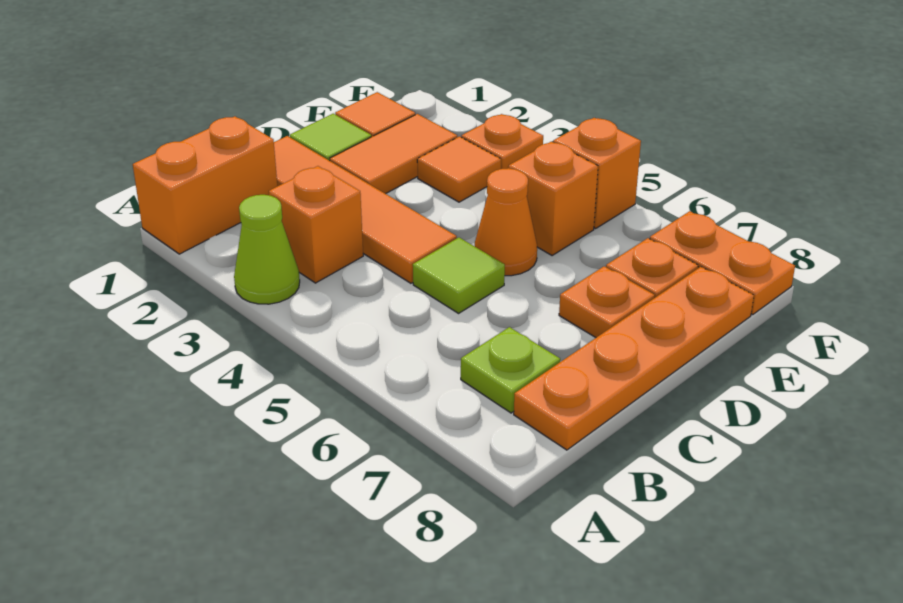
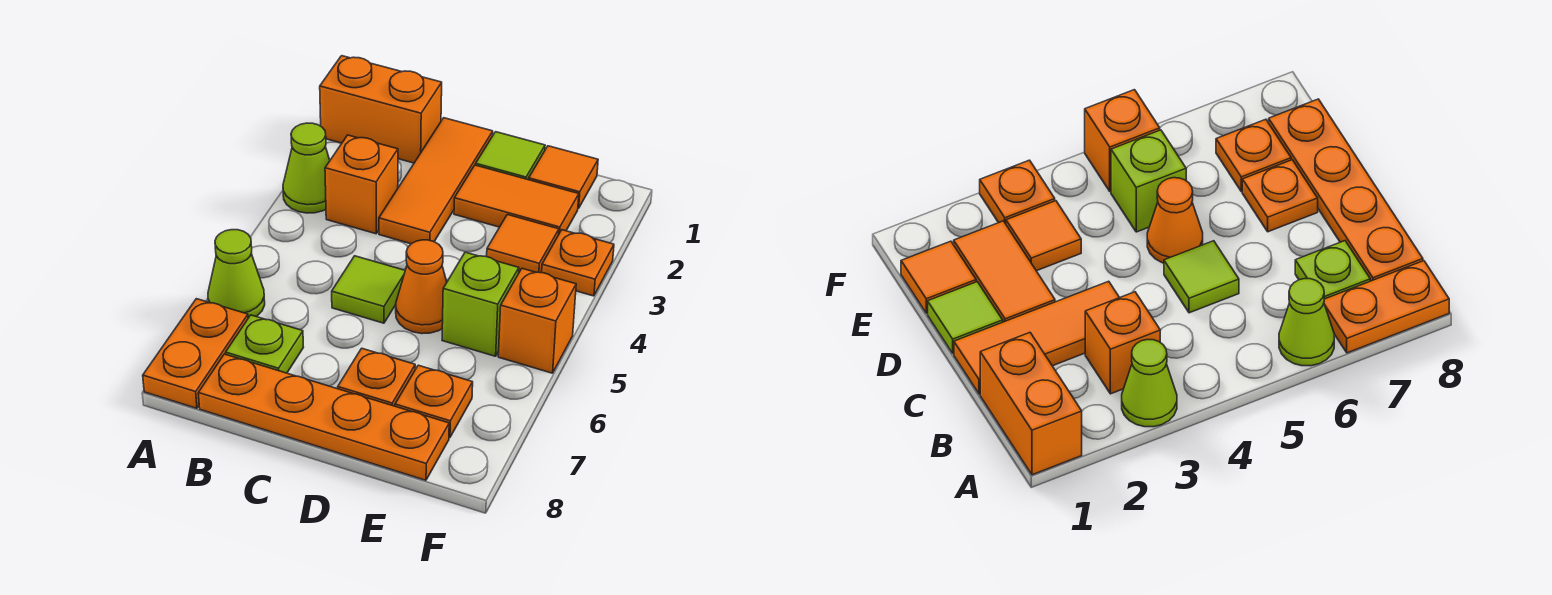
none -> lime 1x1 cone [208,230,265,318]
orange 1x4 tile [274,136,457,283] -> orange 1x3 tile [379,118,493,244]
orange 1x1 brick [508,142,598,256] -> lime 1x1 brick [442,252,519,356]
orange 1x2 plate [650,211,795,315] -> orange 1x2 plate moved to [143,299,248,408]

